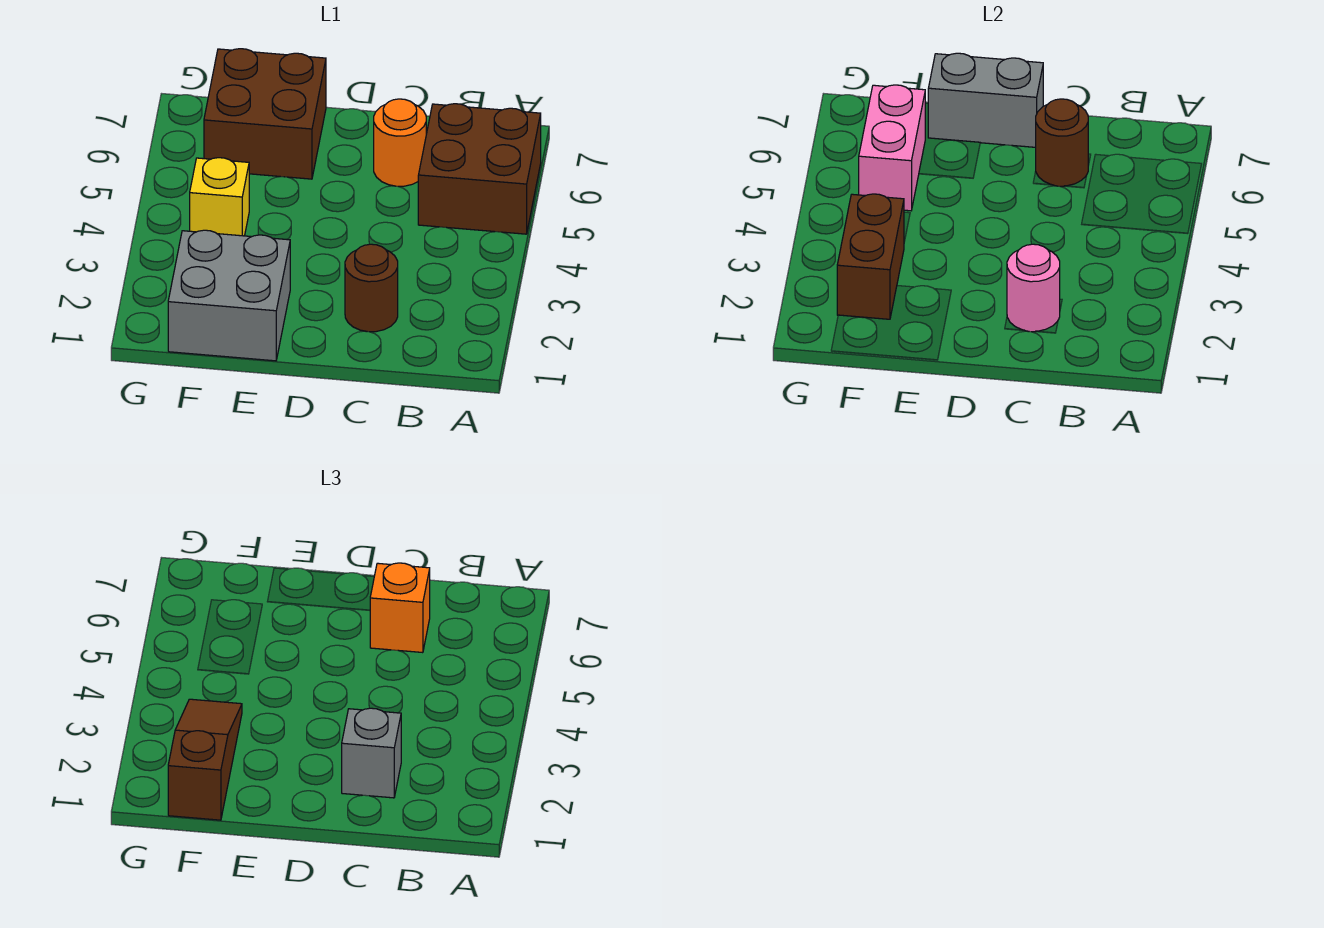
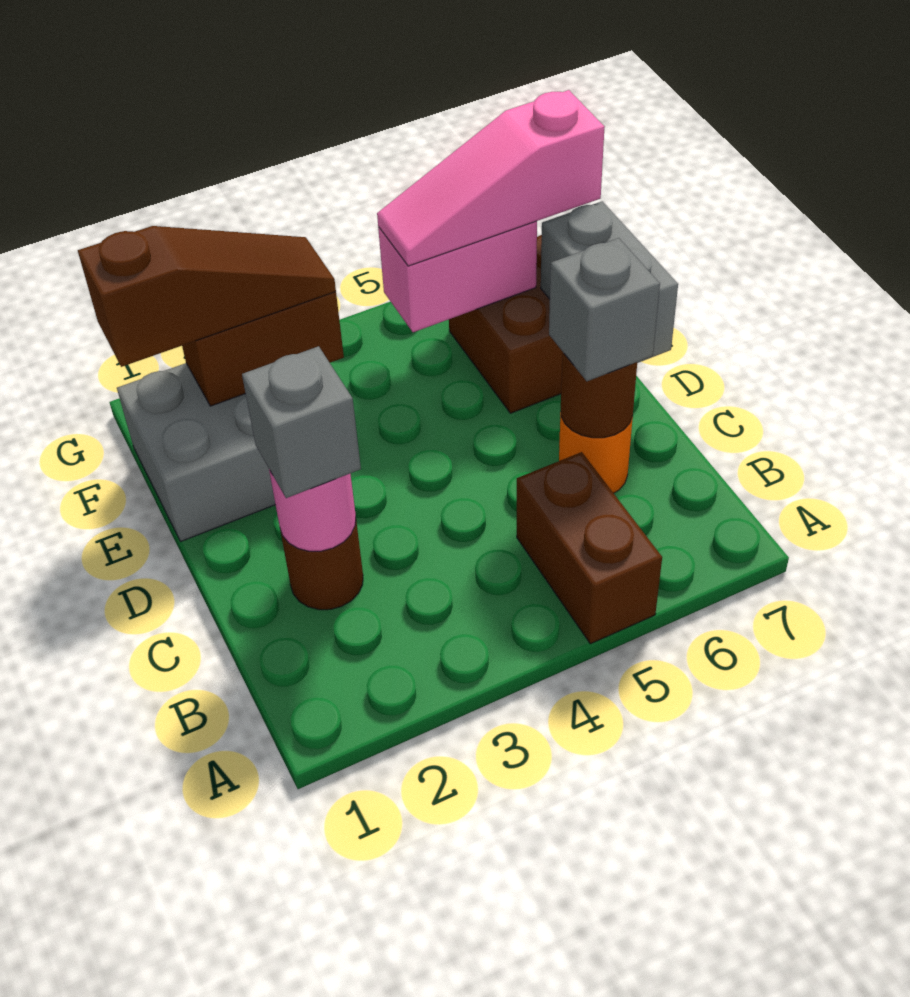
brown 2x2 brick [418,104,541,234] -> brown 1x2 brick [517,452,662,644]
orange 1x1 brick [370,563,430,653] -> grey 1x1 brick [549,238,660,381]
yellow 1x1 brick [190,158,249,236] -> none
none -> pink 1x3 slope [377,90,605,266]

